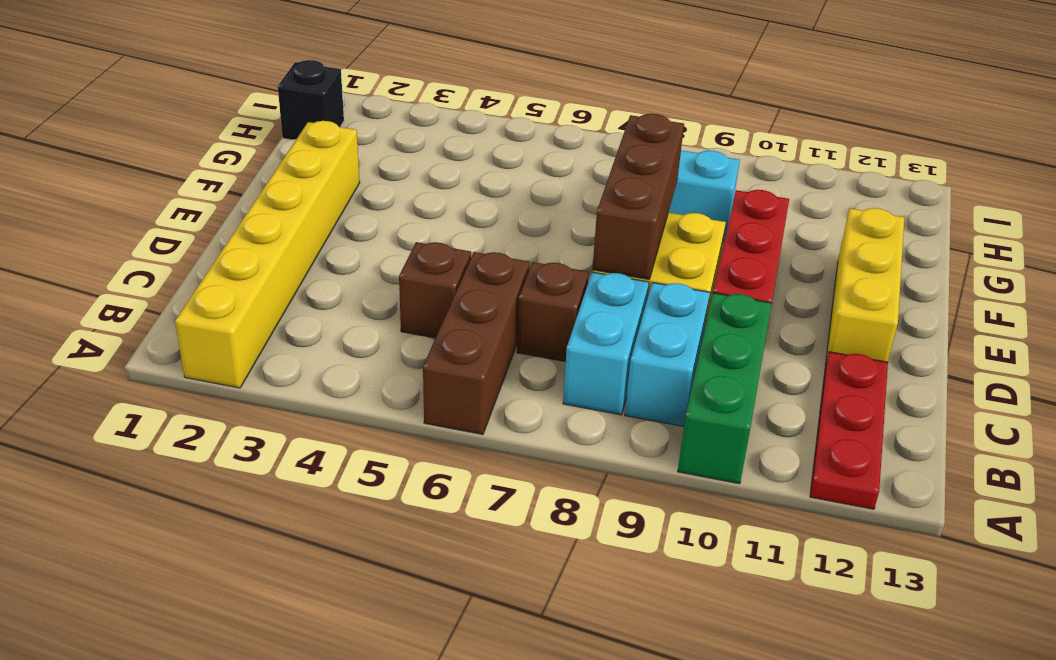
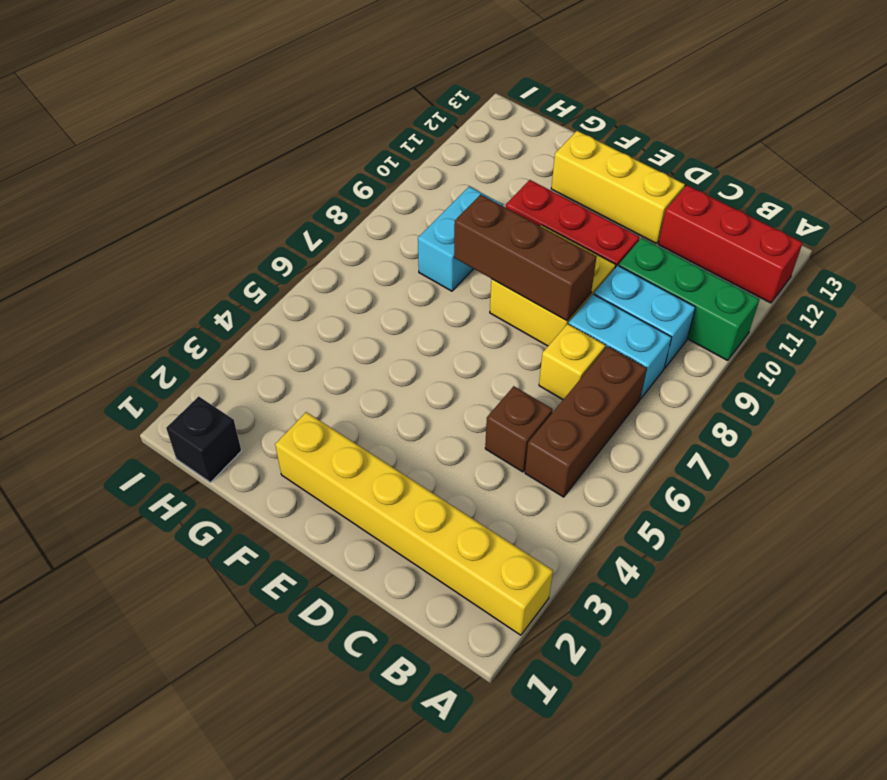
brown 1x3 brick [423,252,530,434] -> brown 1x3 brick turned to [525,346,647,497]
red 1x3 plate [810,352,888,509] -> red 1x3 brick [658,185,802,303]
brown 1x1 brick [517,262,589,362] -> yellow 1x1 brick [539,324,606,400]

